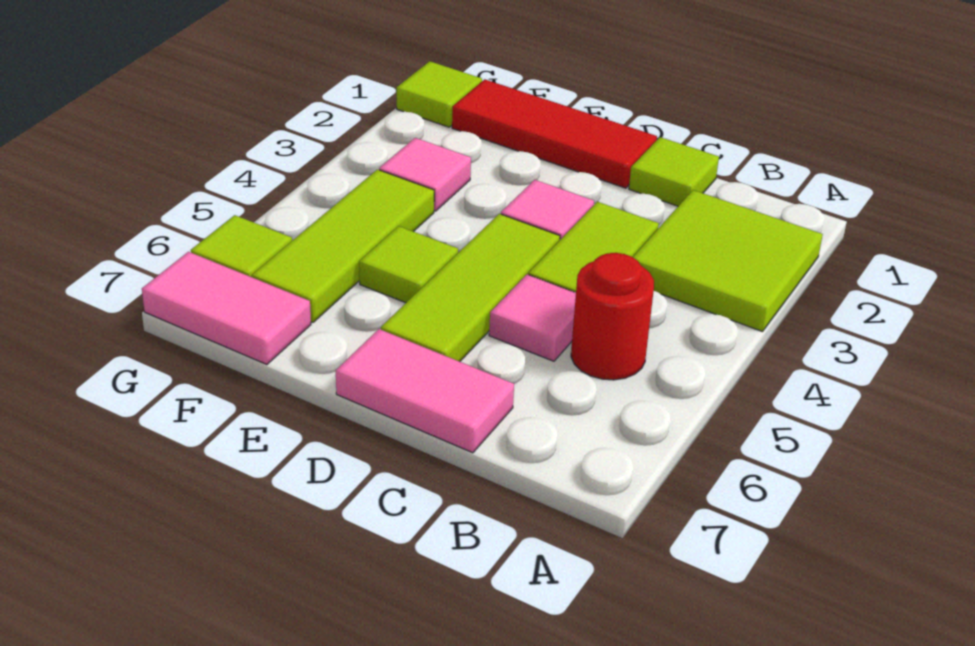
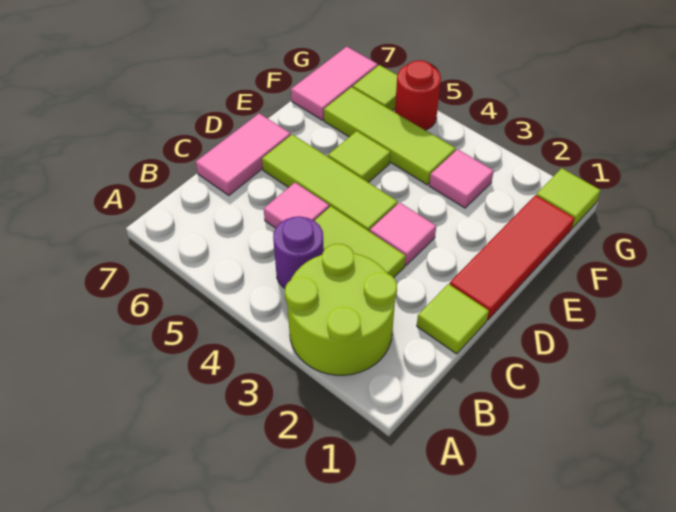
lime 2x2 tile [633,190,823,332] -> lime 2x2 round brick [285,244,397,375]
none -> purple 1x1 round brick [273,217,324,288]
red 1x1 round brick [571,253,654,380] -> red 1x1 round brick moved to [395,60,441,130]

